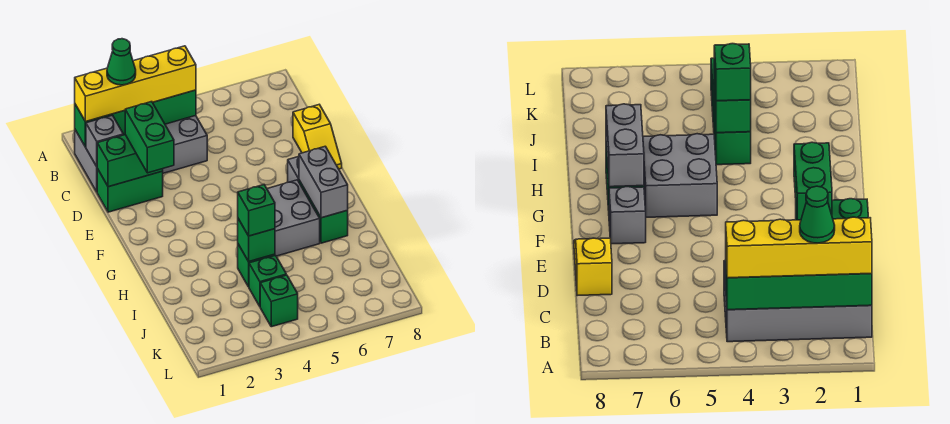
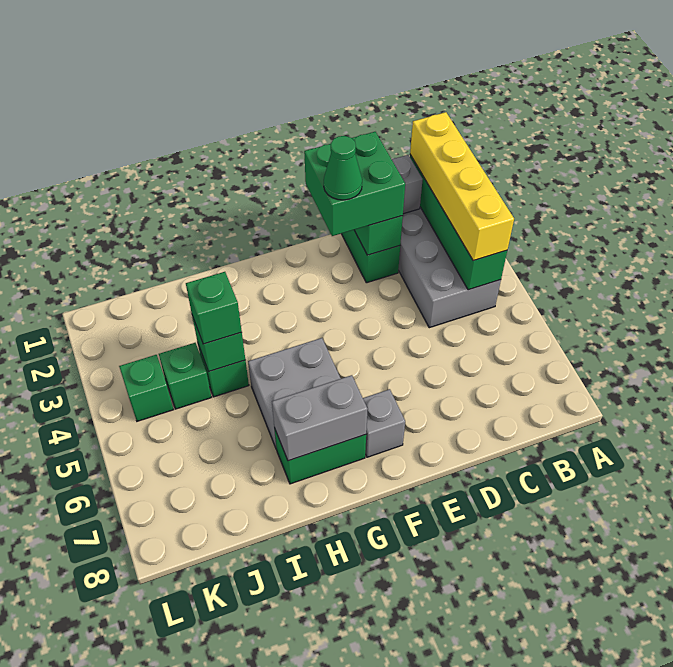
green 1x1 cone [107,39,136,85] -> green 1x1 cone moved to [324,136,362,200]
green 1x2 brick [125,102,174,173] -> green 2x2 brick [304,132,405,236]
yellow 1x2 slope [293,105,342,169] -> none

